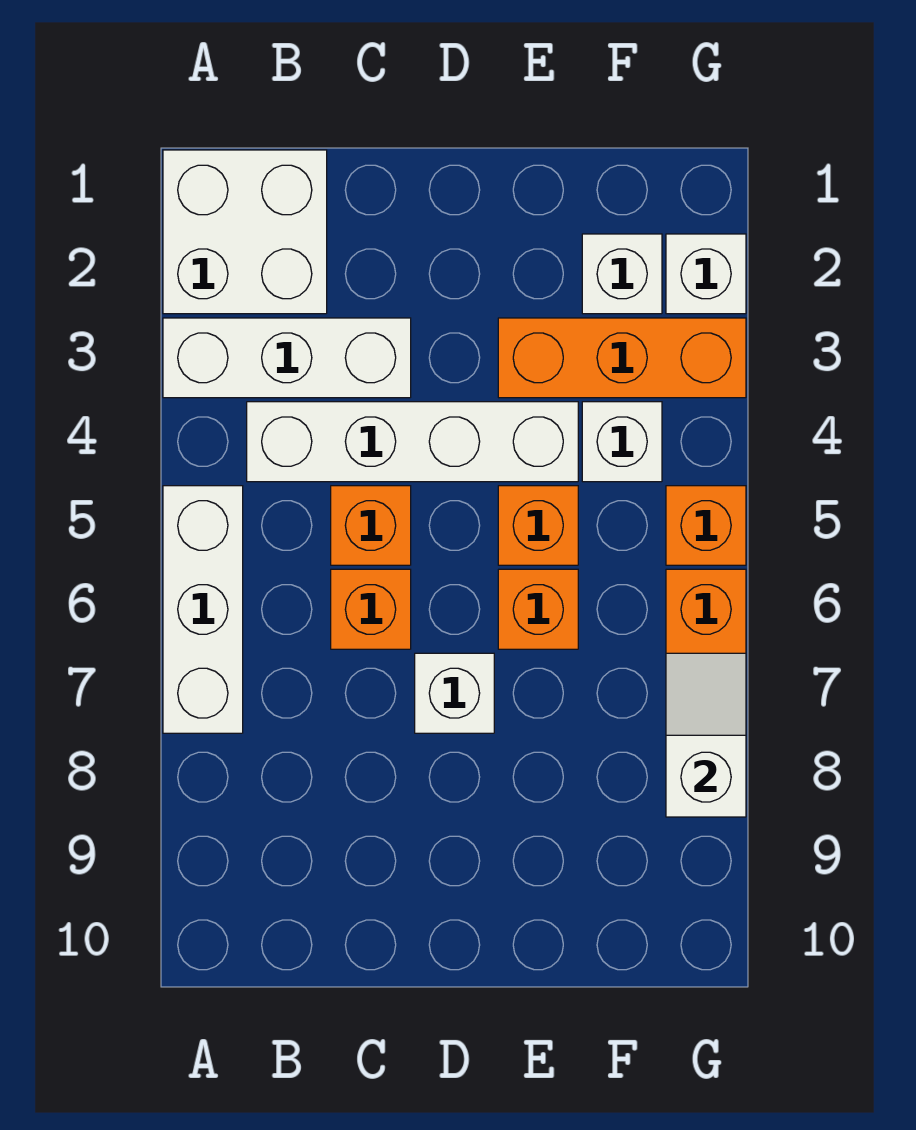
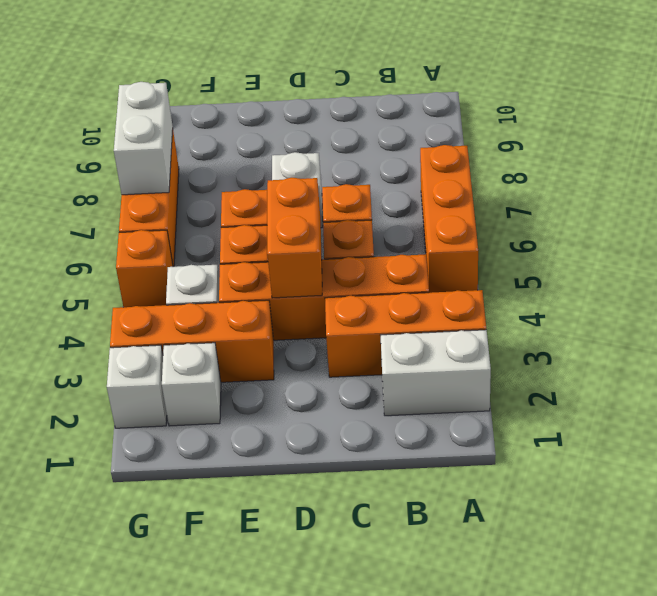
white 2x2 brick [163,150,327,314] -> white 1x2 brick [380,330,491,416]
white 1x3 brick [163,318,411,398] -> orange 1x3 brick [325,290,486,377]
white 1x3 brick [163,486,243,733] -> orange 1x3 brick [420,145,478,293]
white 1x4 brick [247,402,578,482] -> orange 1x4 brick [219,254,429,340]
none -> orange 1x2 brick [267,178,322,298]
white 1x2 slope [666,653,746,817] -> white 1x2 brick [114,82,173,195]

